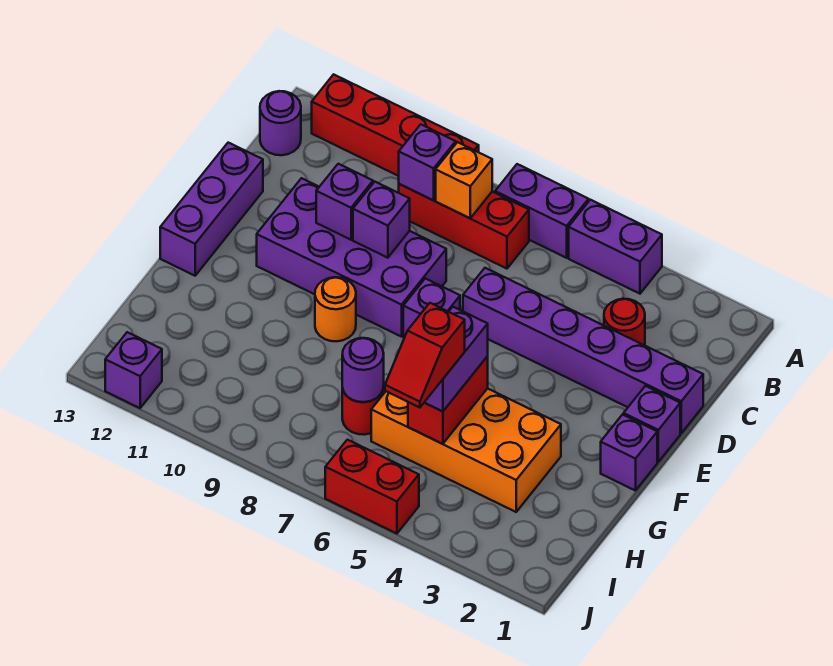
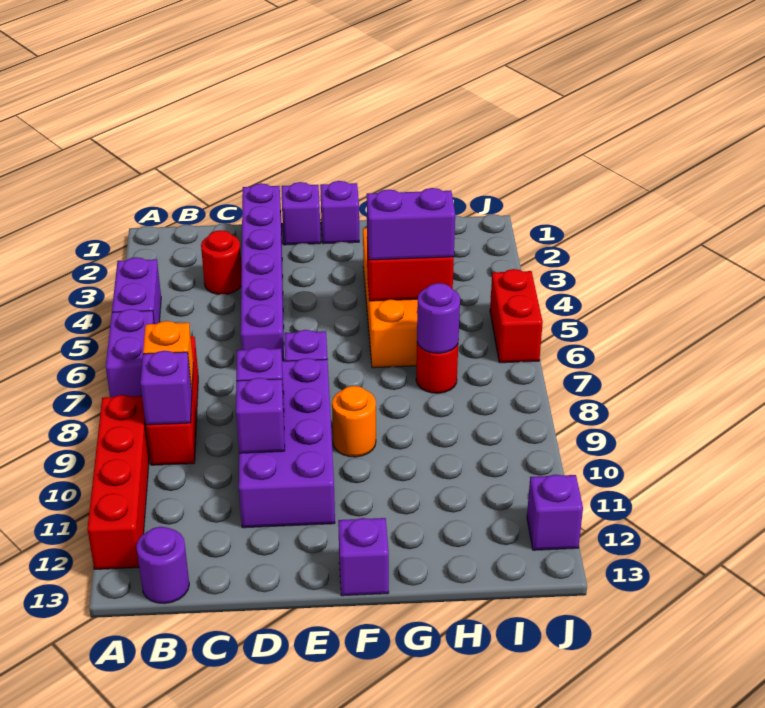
purple 1x3 brick [160,143,263,276] -> purple 1x1 brick [338,518,389,596]
red 1x2 slope [385,303,465,408] -> none

